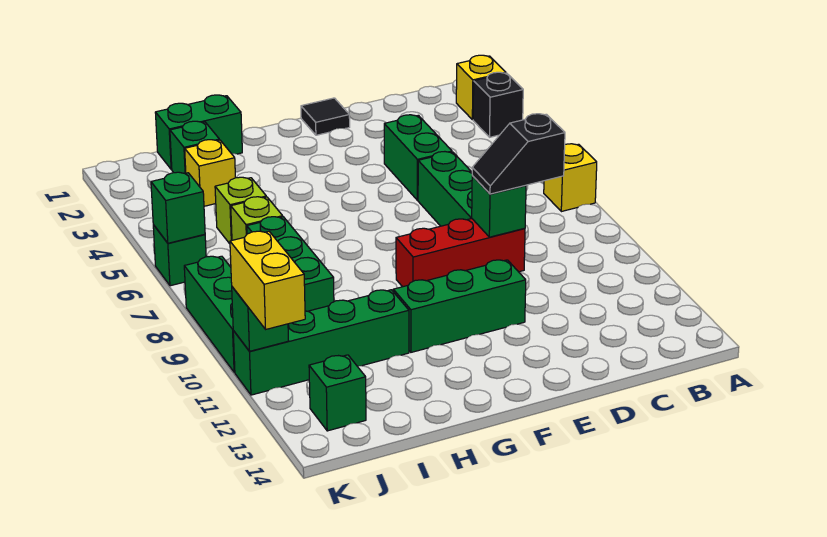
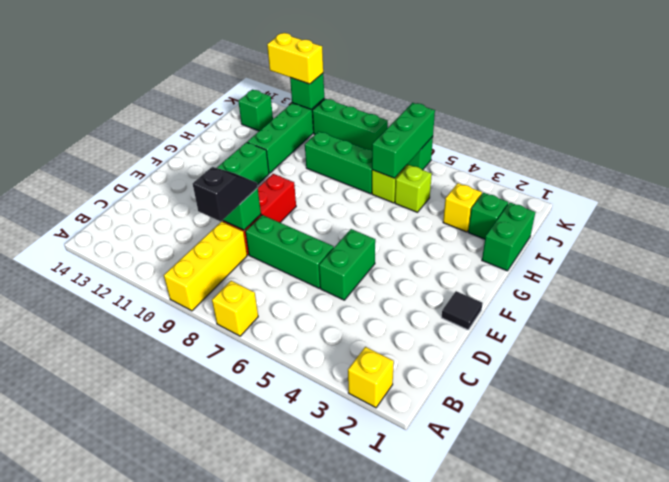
black 1x1 brick [473,72,523,137] -> none
none -> yellow 1x3 brick [164,221,247,311]
green 1x2 brick [384,115,452,200] -> green 1x2 brick turned to [319,229,375,300]
green 1x1 brick [151,172,205,243] -> green 1x3 brick [372,103,435,178]

